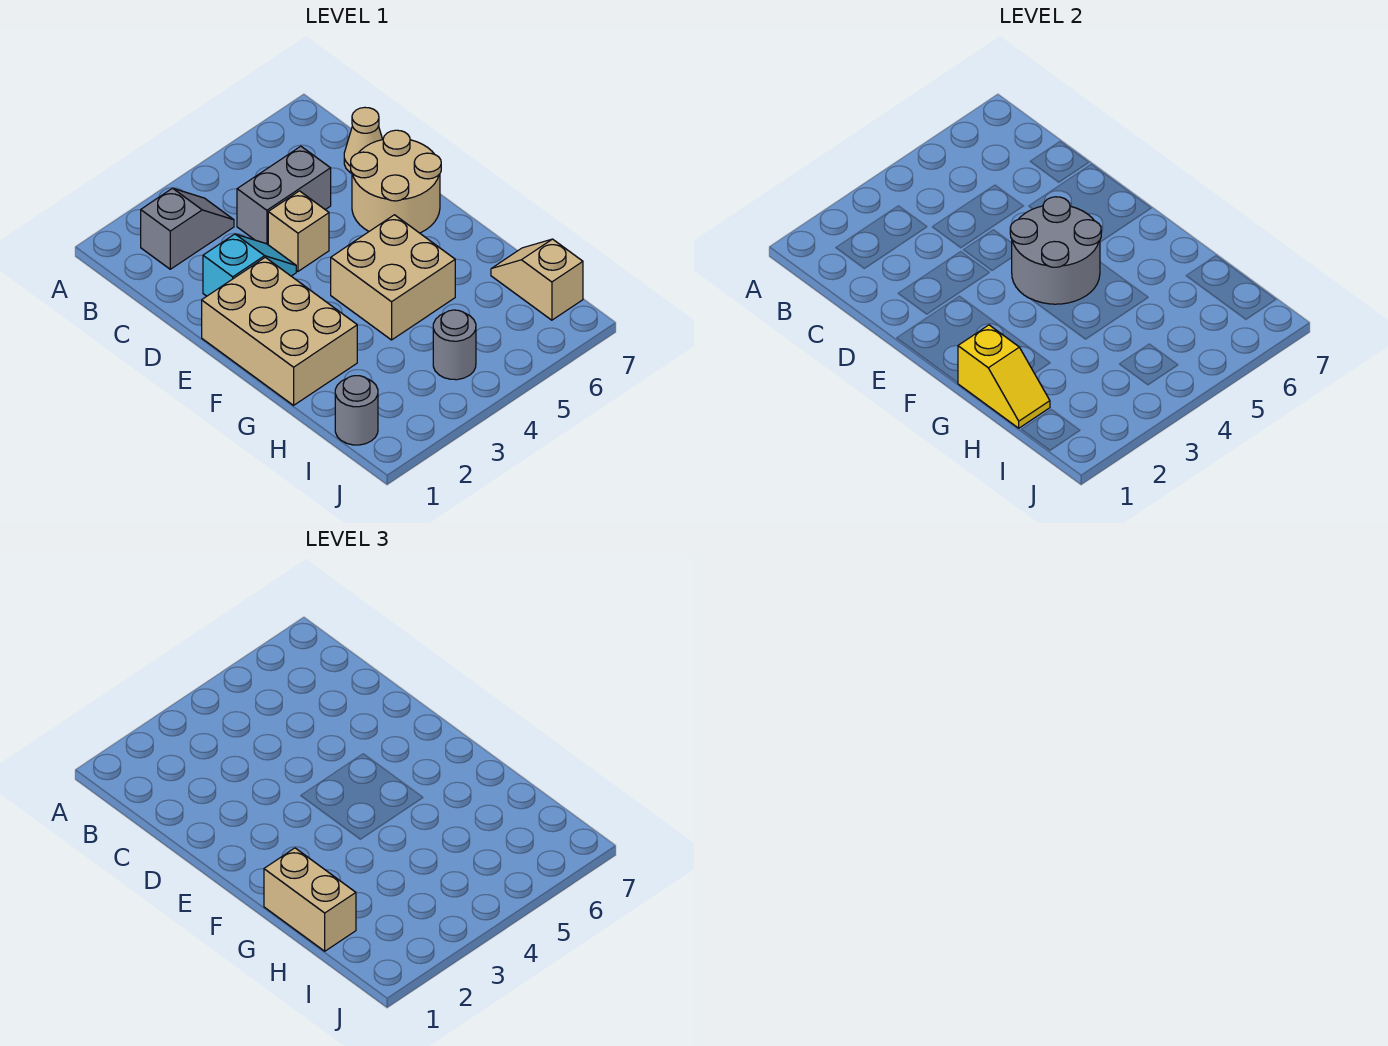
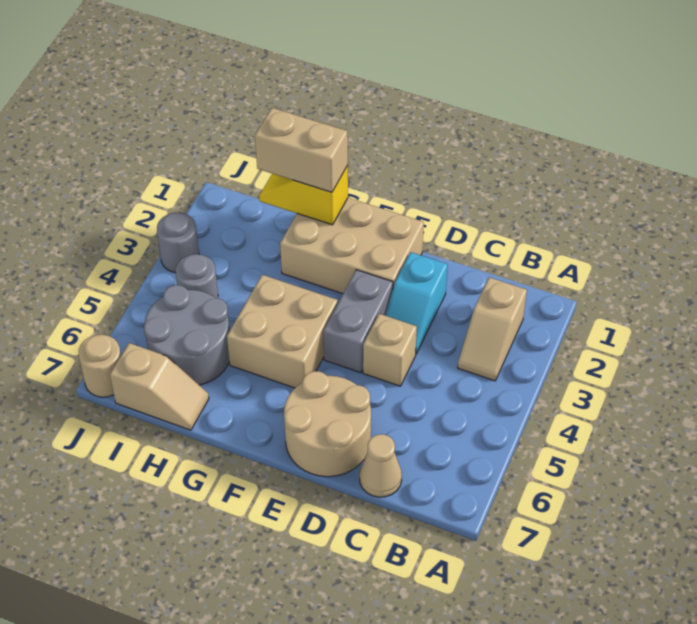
grey 1x2 slope [141,188,234,269] -> tan 1x2 slope [458,277,527,381]
grey 1x2 brick [237,146,331,244] -> grey 1x2 brick moved to [323,270,393,373]
grey 2x2 round brick [1010,197,1101,304] -> grey 2x2 round brick moved to [144,285,230,385]
grey 1x1 round brick [335,376,378,445] -> grey 1x1 round brick moved to [157,212,199,273]
none -> tan 1x1 round brick [79,335,121,397]

